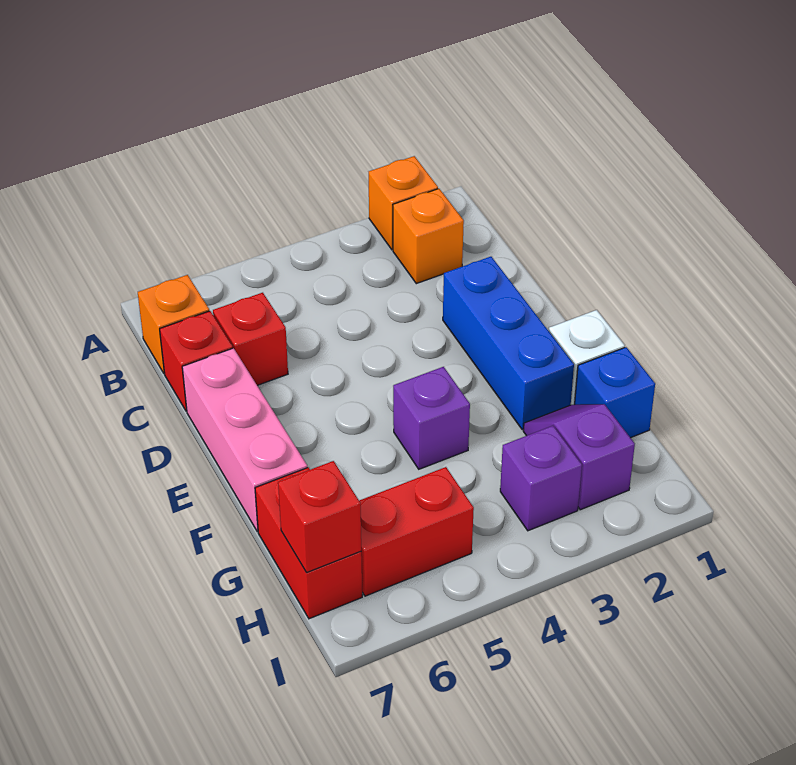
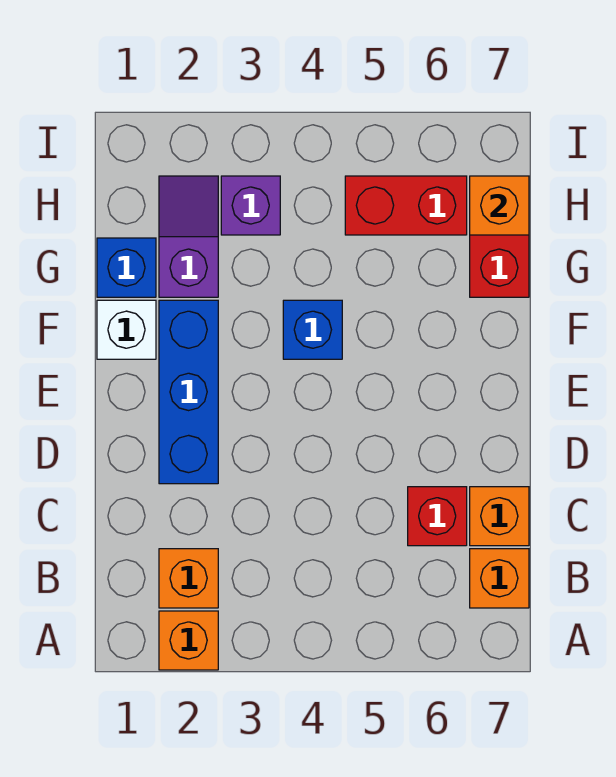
red 1x1 brick [160,311,233,411] -> orange 1x1 brick [470,487,529,546]
pink 1x3 brick [182,348,307,532] -> none
purple 1x1 brick [393,367,470,469] -> blue 1x1 brick [283,300,342,359]
purple 1x2 slope [523,404,635,510] -> purple 1x2 slope turned to [159,176,218,297]
red 1x1 brick [278,461,361,572] -> orange 1x1 brick [470,176,529,235]

